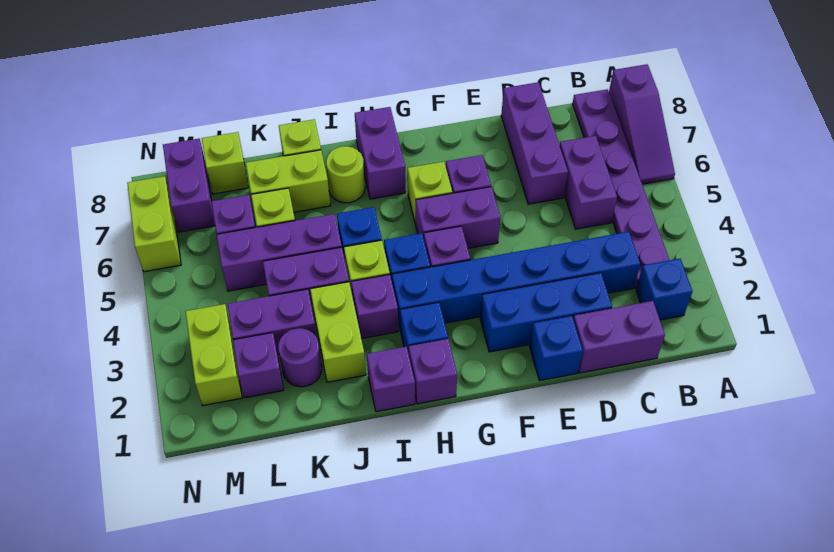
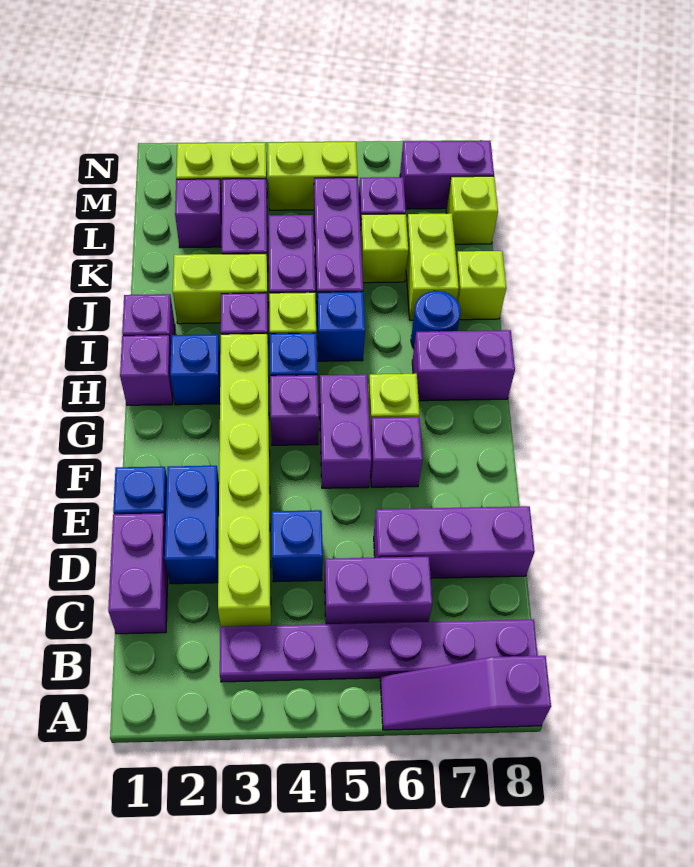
blue 1x1 brick [636,259,693,320] -> blue 1x1 brick moved to [272,510,323,582]
blue 1x6 brick [392,232,640,331] -> lime 1x6 brick [218,334,271,627]
blue 1x3 brick [480,273,612,352] -> blue 1x2 brick [165,466,219,584]
lime 1x1 round brick [326,146,365,203] -> blue 1x1 round brick [411,291,461,348]
purple 1x1 round brick [278,328,322,387] -> none
lime 1x2 brick [127,176,181,272] -> lime 1x2 brick moved to [268,142,358,210]

